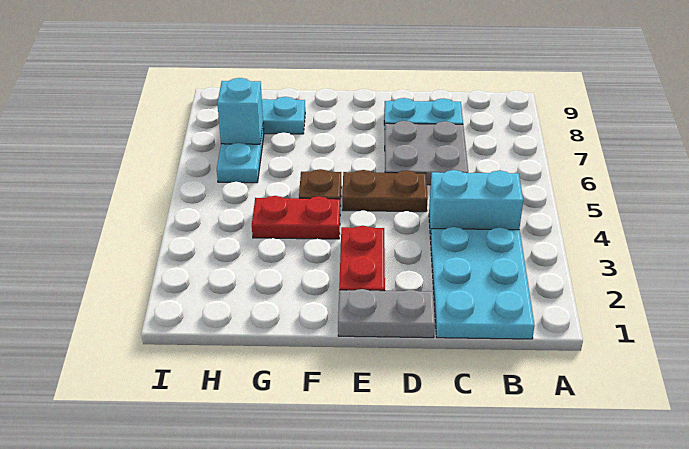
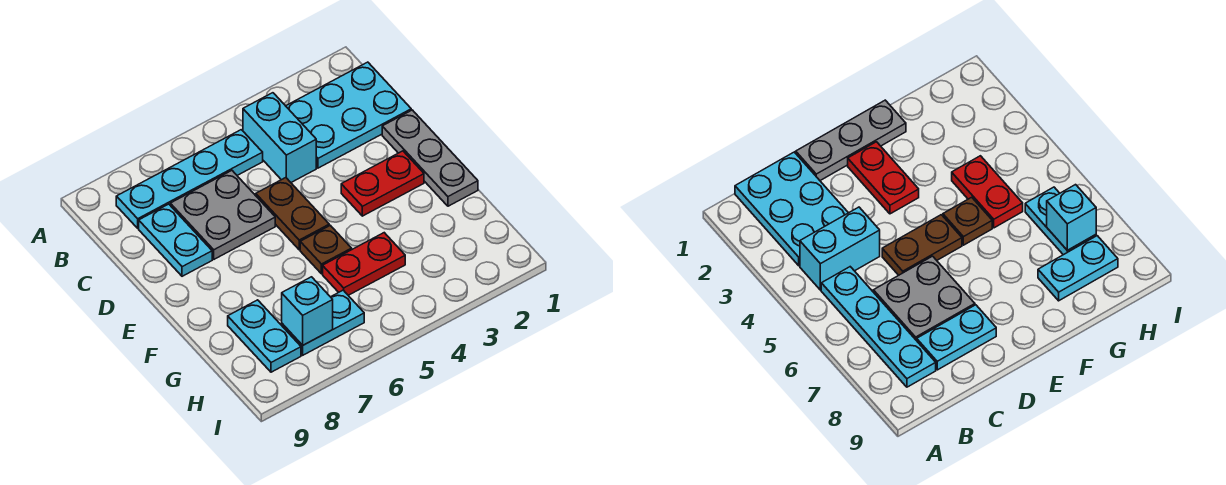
none -> cyan 1x4 plate [116,130,263,228]
grey 1x2 plate [338,289,435,338] -> grey 1x3 plate [382,110,478,206]
red 1x2 plate [252,196,340,239] -> red 1x2 plate turned to [323,233,405,295]

